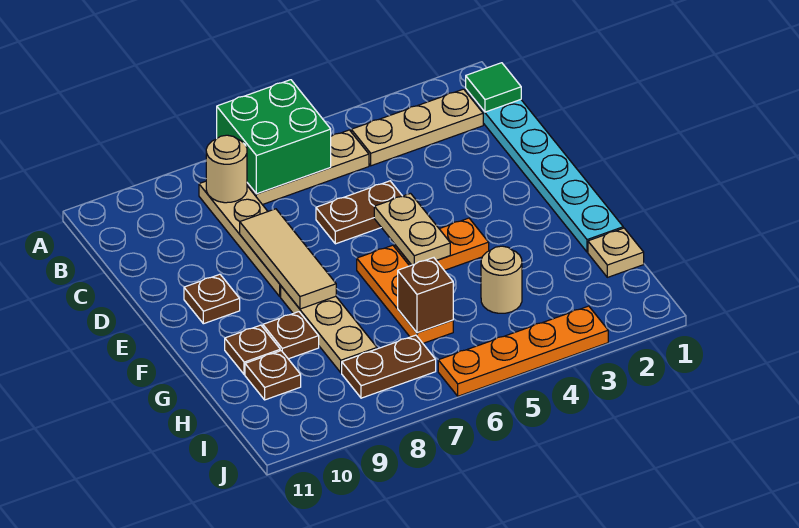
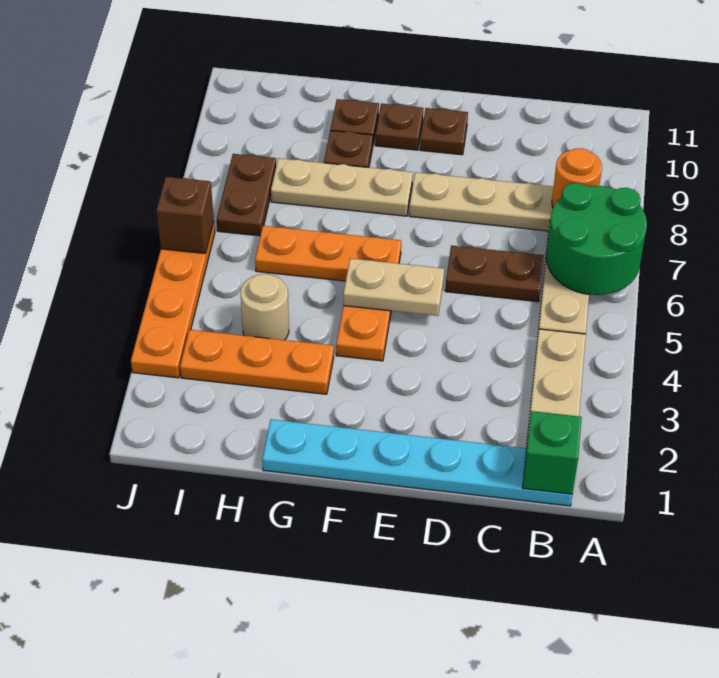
green 2x2 brick [217,80,331,194] -> green 2x2 round brick [546,183,647,295]
green 1x1 tile [466,63,521,112] -> green 1x1 brick [523,411,582,494]
tan 1x1 round brick [206,135,247,203] -> orange 1x1 round brick [552,148,602,207]
brown 1x2 plate [316,181,402,244] -> brown 1x2 plate turned to [445,246,544,302]
tan 1x3 tile [240,209,336,309] -> none
none -> orange 1x3 plate [180,330,334,394]
tan 1x1 plate [588,228,644,277] -> none
brown 1x1 brick [398,258,453,333] -> brown 1x1 brick moved to [156,177,214,253]
brown 1x1 plate [245,351,301,400] -> brown 1x1 plate moved to [375,104,423,150]

